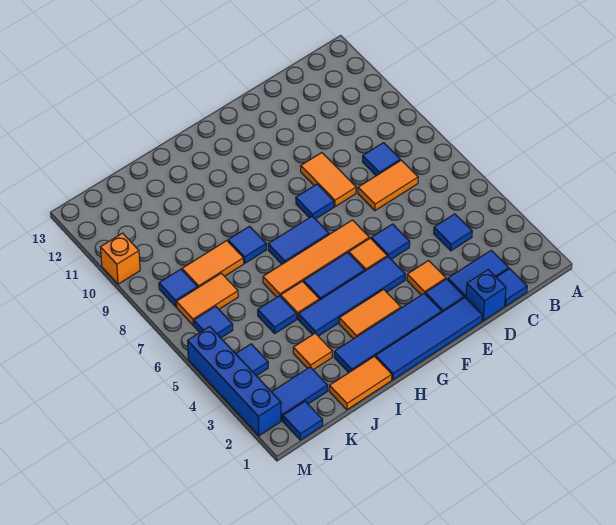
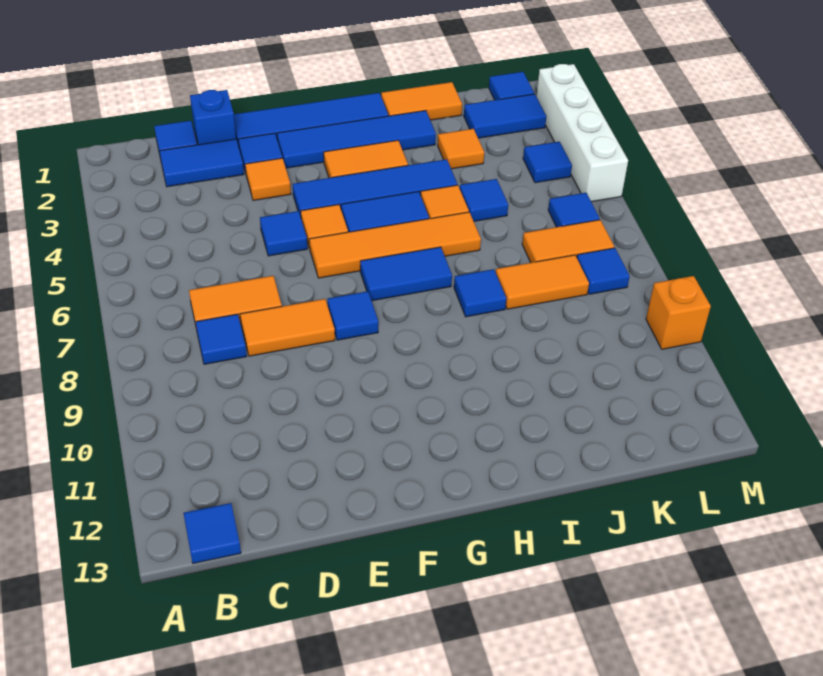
blue 1x1 tile [434,214,472,251] -> blue 1x1 tile moved to [183,503,241,563]
orange 1x2 tile [301,153,356,207] -> orange 1x2 tile turned to [240,299,335,356]
blue 1x4 brick [188,326,281,436] -> white 1x4 brick [536,64,628,202]

